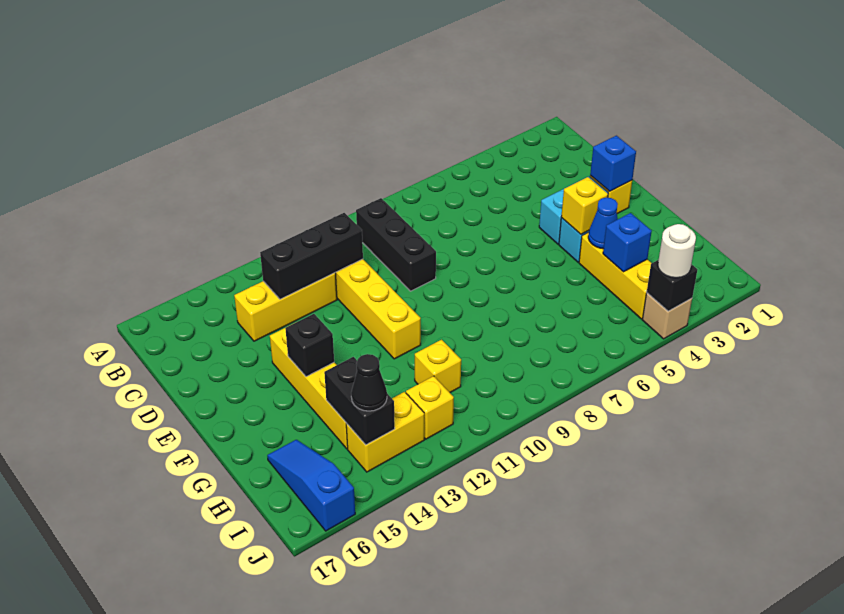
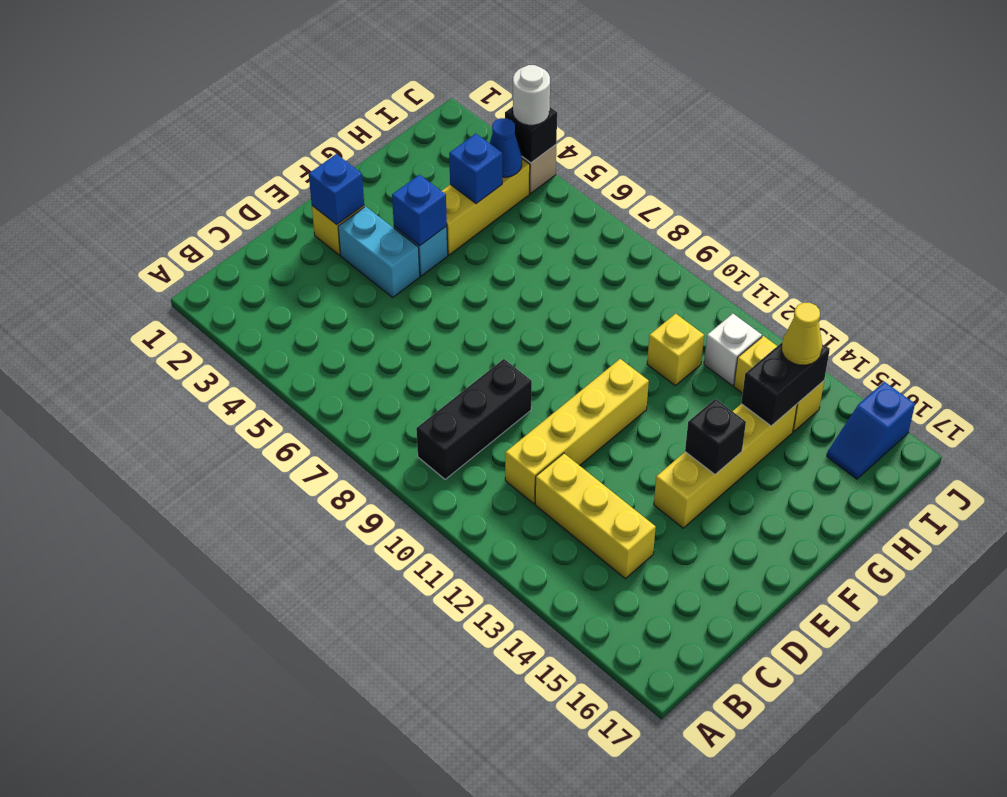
black 1x3 brick [260,213,363,299] -> none
yellow 1x1 brick [561,177,608,234] -> blue 1x1 brick [392,175,447,246]
blue 1x1 cone [588,198,618,249] -> blue 1x1 cone moved to [490,118,522,177]
blue 1x3 slope [267,440,355,531] -> blue 1x2 slope [827,382,915,479]
yellow 1x1 brick [406,376,454,439] -> white 1x1 brick [704,314,762,386]
black 1x1 cone [351,354,387,411] -> yellow 1x1 cone [781,303,822,365]

